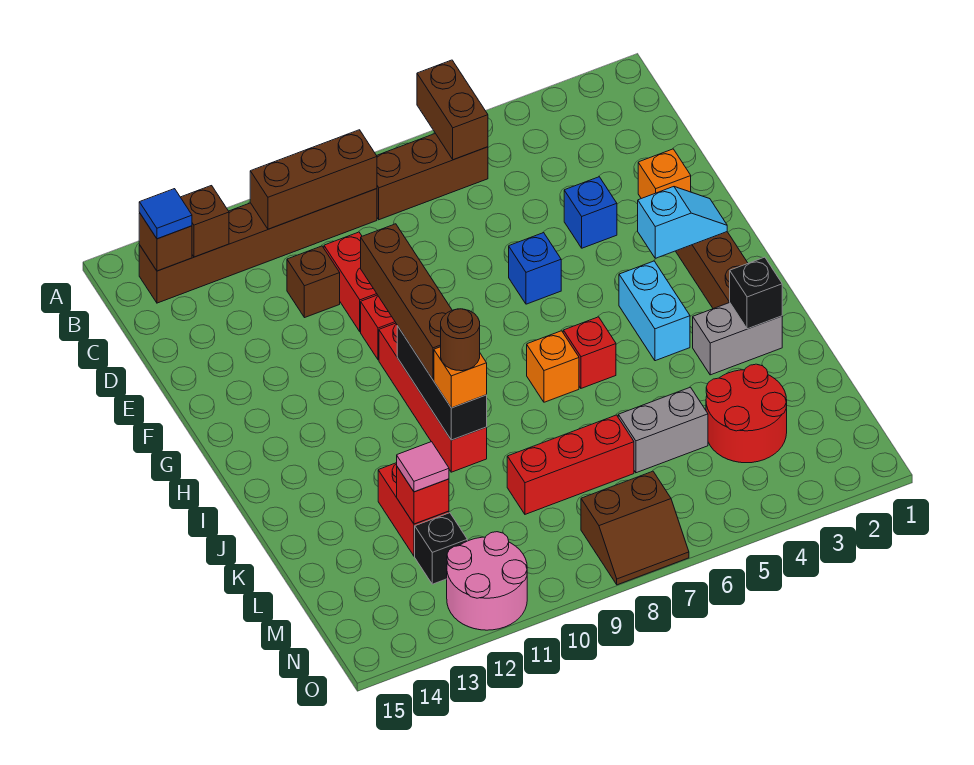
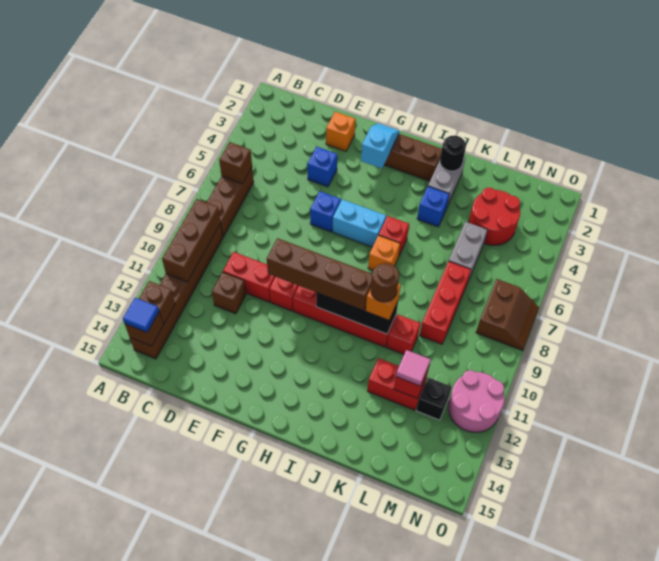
brown 1x2 brick [417,60,488,160] -> brown 1x1 brick [219,142,252,184]
cyan 1x2 brick [619,261,690,361] -> cyan 1x2 brick moved to [332,199,386,247]
black 1x1 brick [730,257,782,329] -> black 1x1 round brick [440,136,466,171]
none -> blue 1x1 brick [417,186,449,227]
none -> red 1x1 brick [387,315,420,354]

